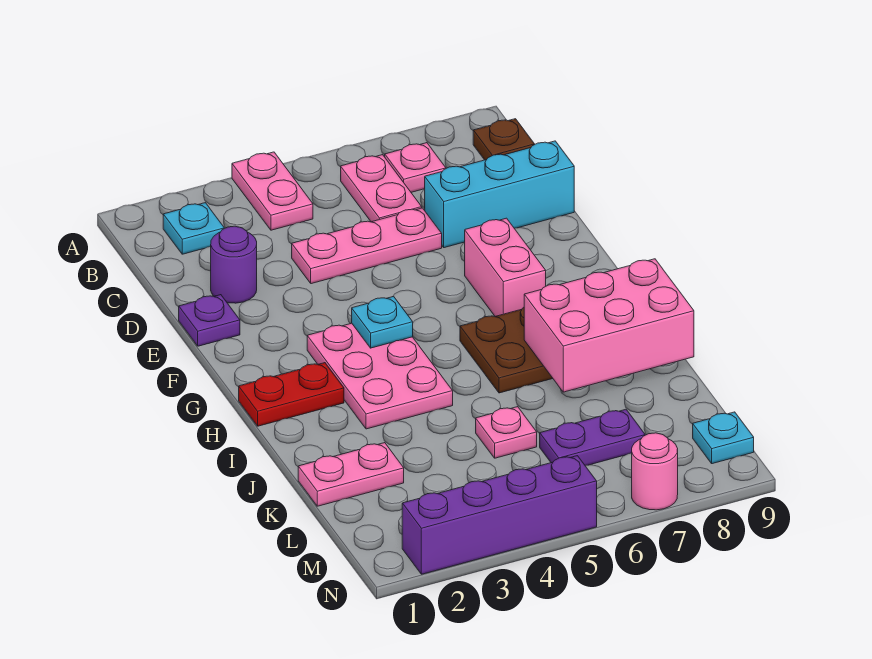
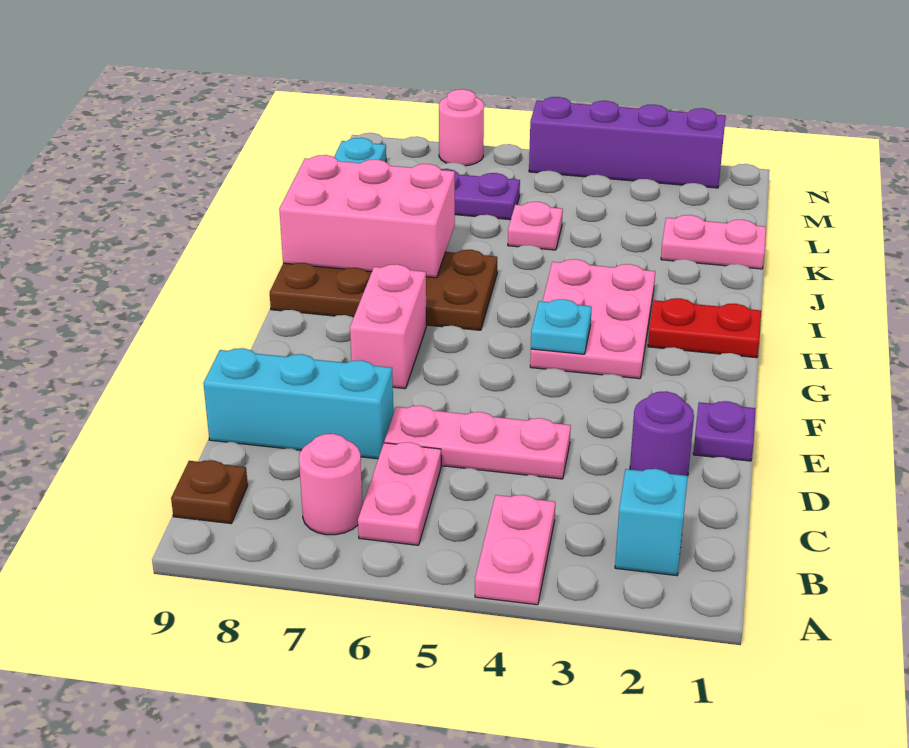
cyan 1x1 plate [163,203,224,254] -> cyan 1x1 brick [615,469,688,576]
pink 1x1 plate [385,143,446,192] -> pink 1x1 round brick [299,434,363,535]

